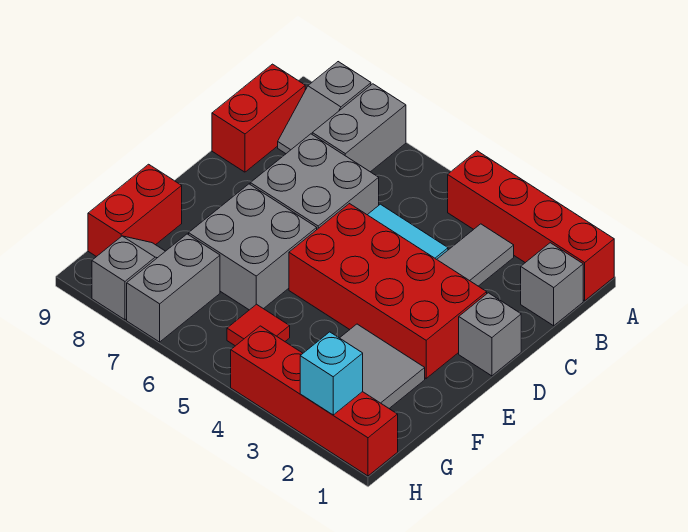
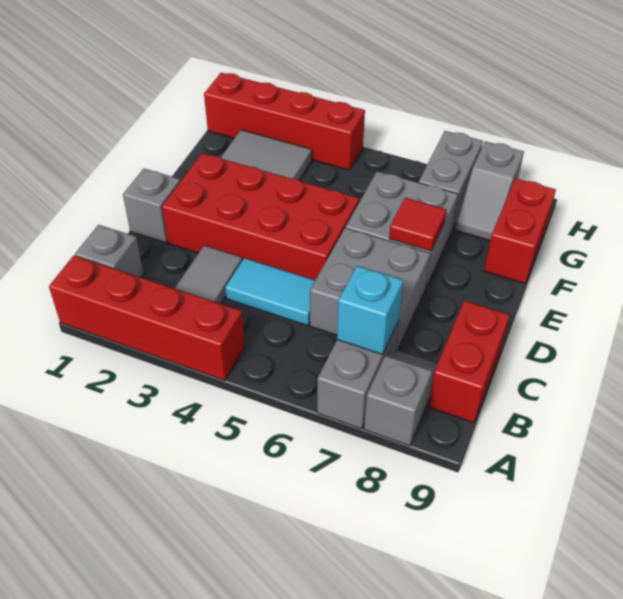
red 1x1 tile [227,304,290,346] -> red 1x1 tile moved to [389,198,446,251]
cyan 1x1 brick [300,332,363,415] -> cyan 1x1 brick moved to [337,266,403,354]

